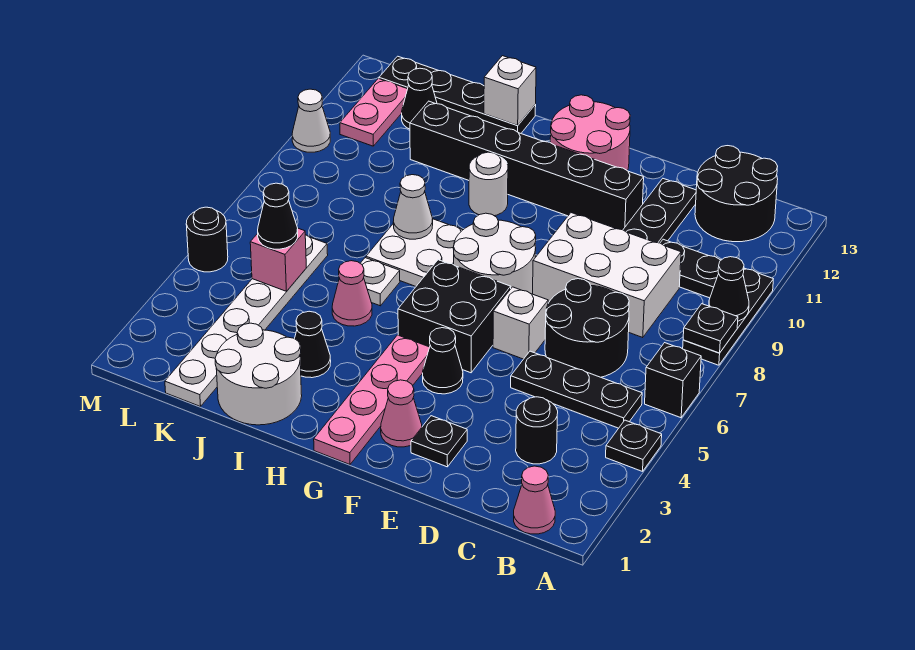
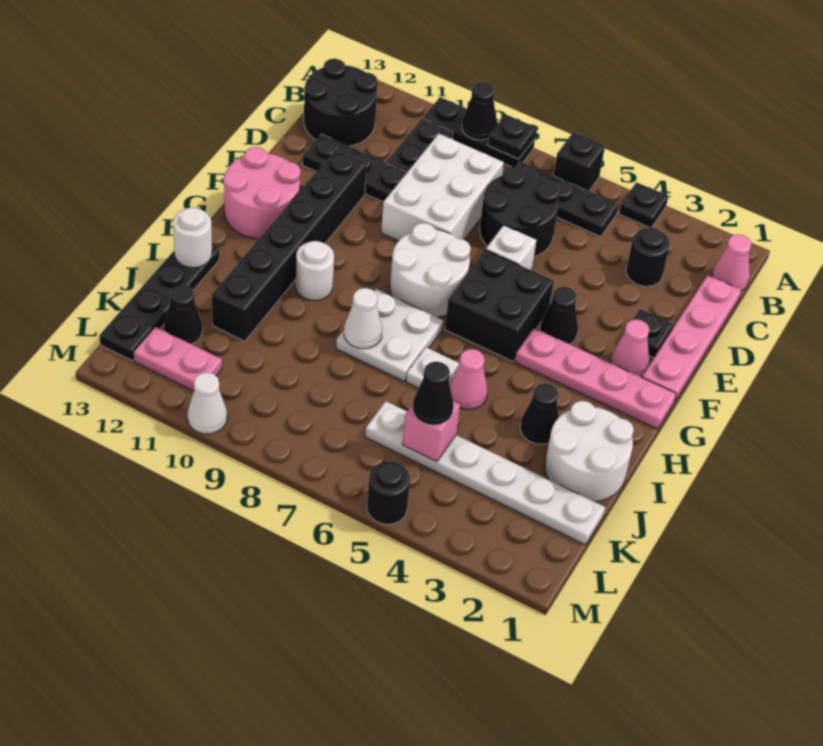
black 1x3 plate [511,351,642,428] -> black 1x3 plate turned to [516,162,618,237]
none -> pink 1x4 plate [642,275,741,402]
white 1x1 brick [484,56,536,126] -> white 1x1 round brick [173,207,212,268]

